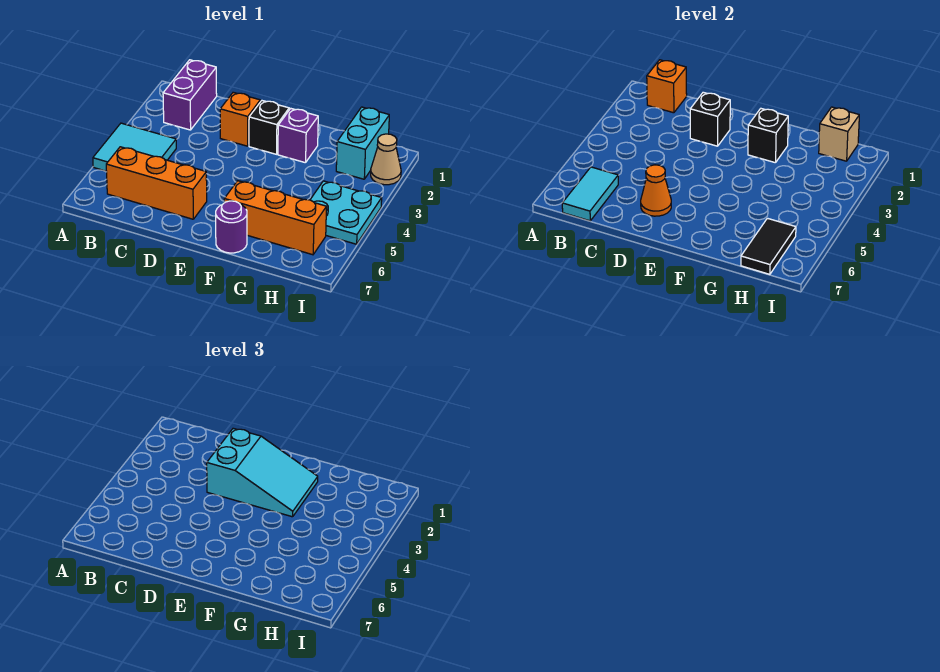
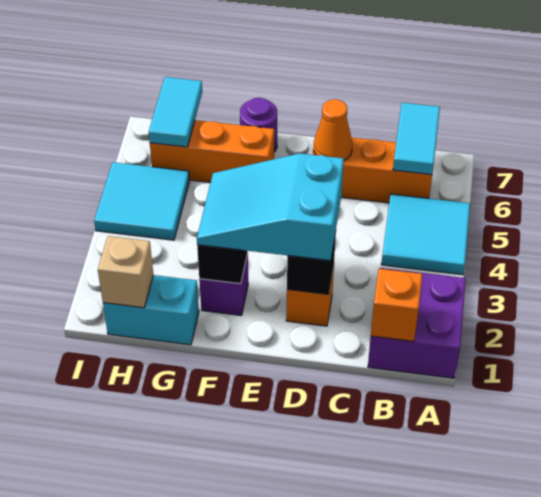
purple 1x2 brick [163,60,217,130] -> purple 2x2 brick [368,268,466,378]
black 1x1 brick [249,101,289,154] -> none
cyan 1x2 brick [336,107,389,179] -> cyan 1x2 brick turned to [103,275,199,345]
cyan 2x2 plate [310,181,382,244] -> cyan 2x2 tile [94,162,190,240]
black 1x2 tile [741,218,796,274] -> cyan 1x2 tile [149,77,202,147]
tan 1x1 cone [371,134,401,185] -> none

